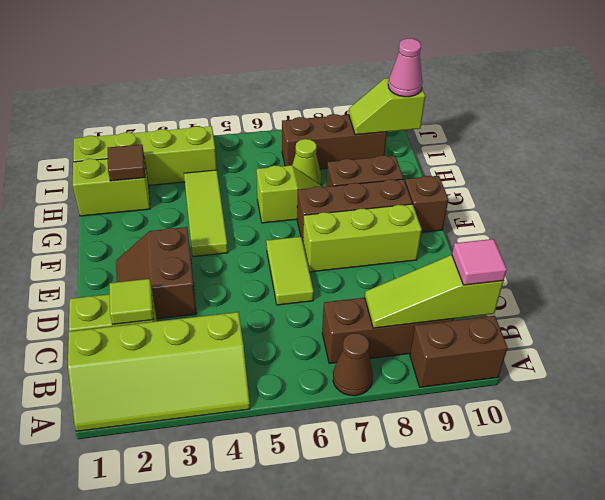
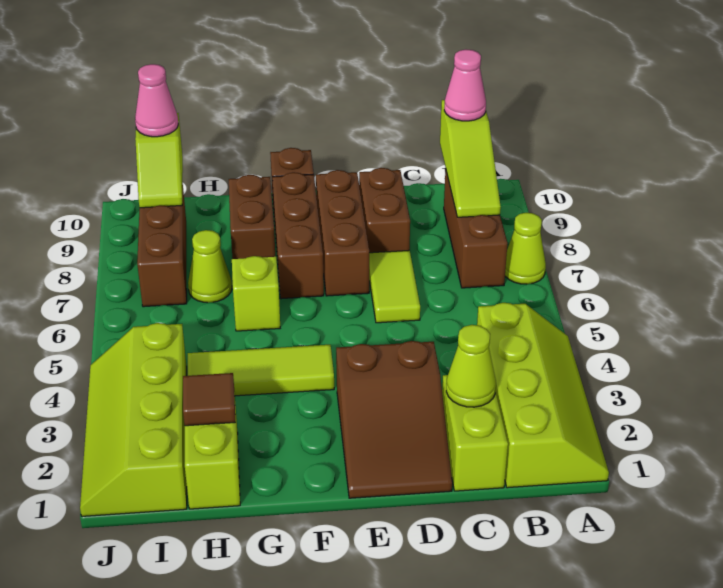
brown 1x1 cone [333,333,373,396] -> lime 1x1 cone [505,213,546,284]
brown 1x2 brick [410,316,508,387] -> brown 1x2 brick moved to [359,168,410,253]
pink 1x1 tile [452,239,507,285] -> pink 1x1 cone [444,50,486,121]
lime 1x1 tile [110,279,154,324] -> lime 1x1 cone [446,325,496,407]
brown 2x2 slope [116,227,197,319] -> brown 2x3 slope [336,341,452,498]
lime 1x2 tile [266,237,314,305] -> lime 1x2 tile turned to [369,250,420,323]
lime 1x3 brick [303,204,422,272] -> brown 1x3 brick [316,170,369,296]

